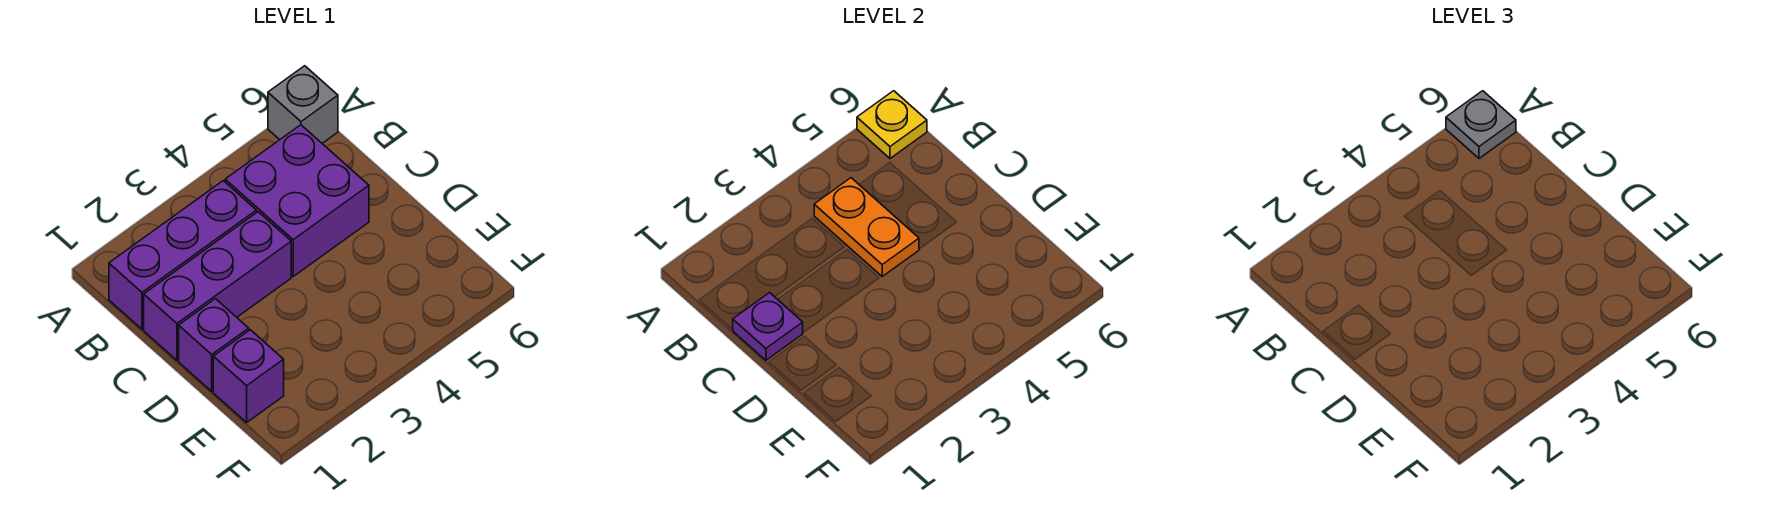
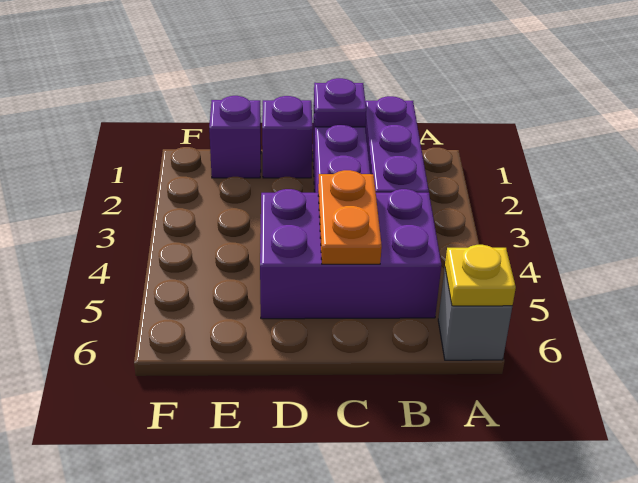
grey 1x1 plate [1446,91,1516,158] -> none
purple 2x2 brick [225,125,369,276] -> purple 2x3 brick [260,189,441,319]
orange 1x2 plate [814,178,919,276] -> orange 1x2 plate turned to [318,170,382,264]

